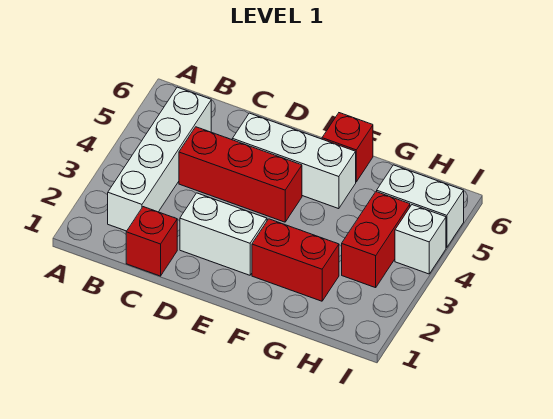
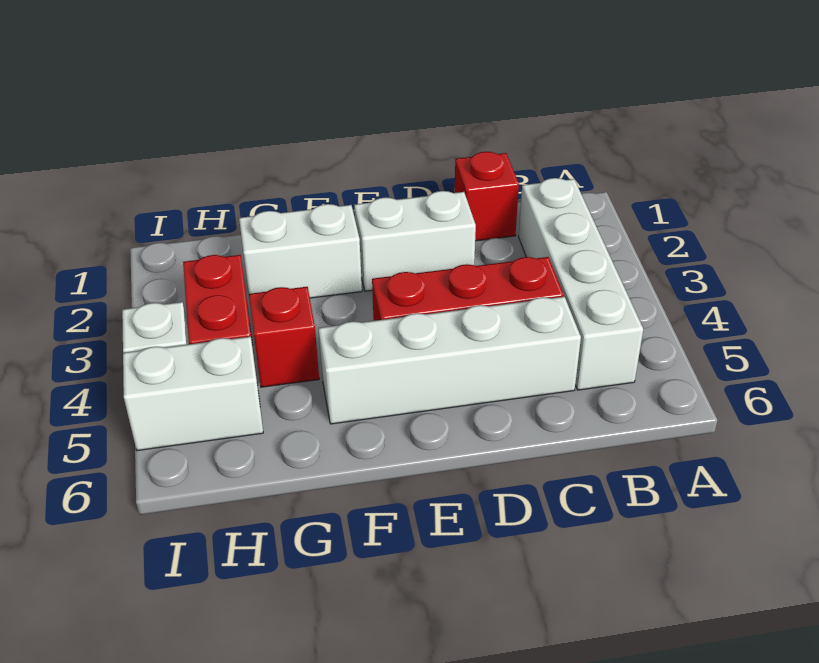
white 1x3 brick [232,113,356,209] -> white 1x4 brick [318,297,581,424]
red 1x2 brick [252,219,339,301] -> white 1x2 brick [239,204,362,298]
red 1x1 brick [322,113,373,182] -> red 1x1 brick moved to [249,287,319,387]

